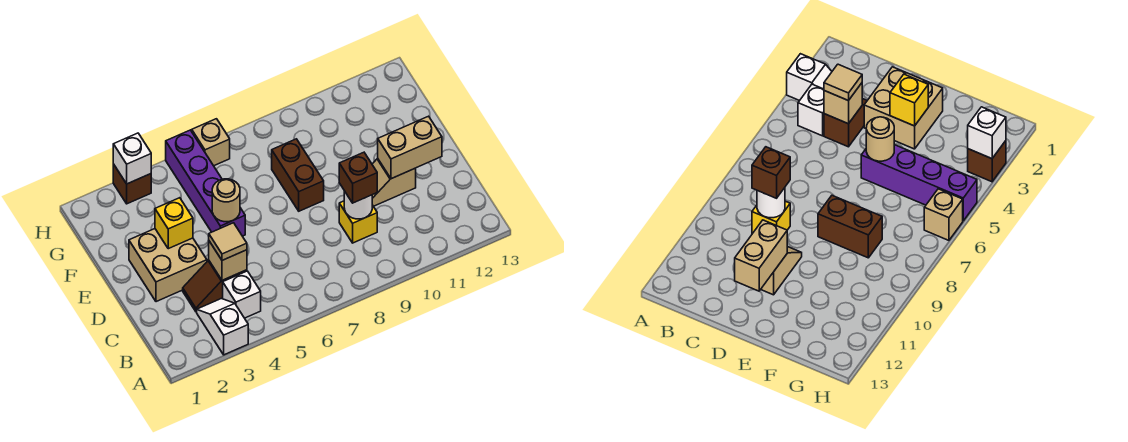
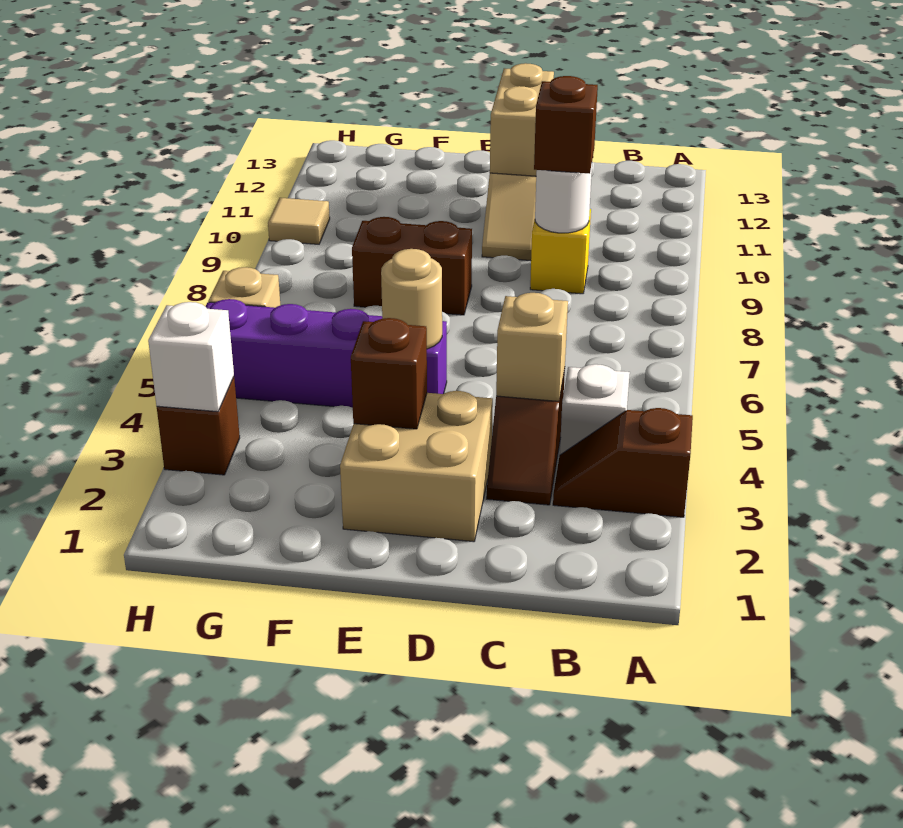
white 1x2 slope [197,299,248,355] -> brown 1x2 slope [553,408,693,517]
tan 1x1 tile [209,223,247,260] -> tan 1x1 tile moved to [268,198,330,244]
yellow 1x1 brick [155,198,193,249] -> brown 1x1 brick [351,318,427,429]

